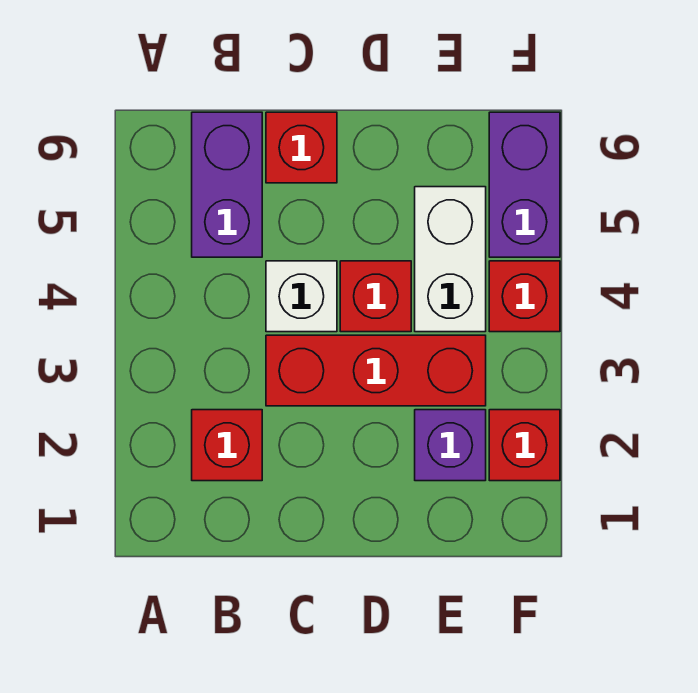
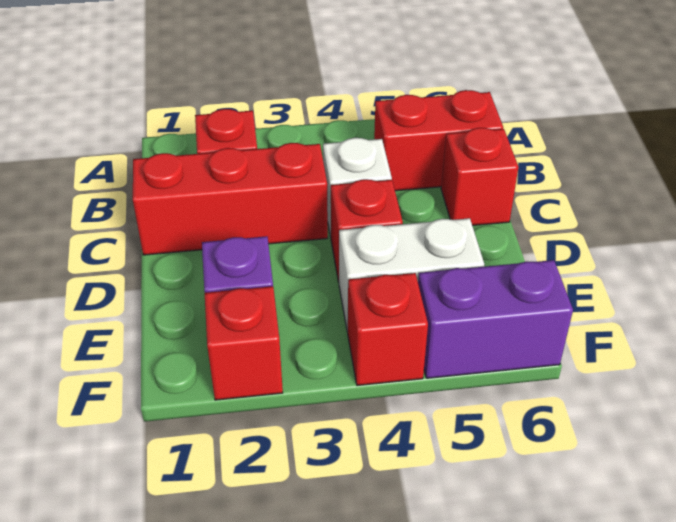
purple 1x2 brick [192,112,262,257] -> red 1x2 brick [374,90,503,191]
red 1x3 brick [266,335,486,406] -> red 1x3 brick turned to [133,143,328,255]

